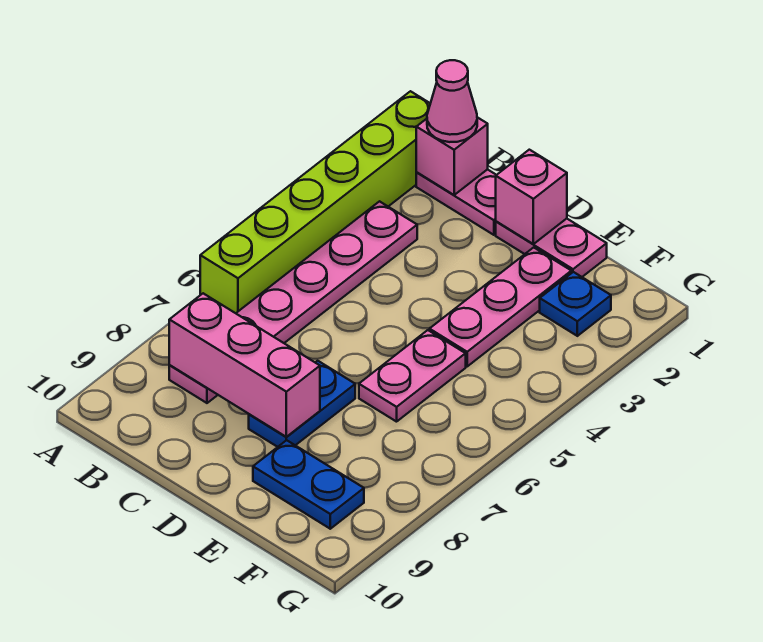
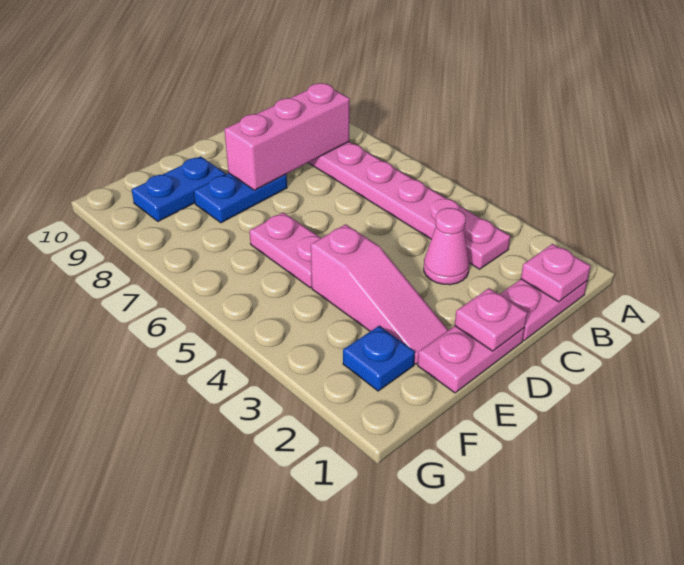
lime 1x6 brick [200,91,430,313] -> none
pink 1x1 brick [416,117,488,195] -> pink 1x1 plate [521,244,591,302]
pink 1x1 cone [427,60,477,142] -> pink 1x1 cone moved to [424,208,469,285]
pink 1x1 brick [496,150,567,244] -> pink 1x1 plate [455,288,527,351]
blue 1x2 plate [249,361,355,447] -> blue 1x2 plate turned to [194,173,287,223]
pink 1x3 plate [430,247,571,366] -> pink 1x3 slope [311,224,448,364]

